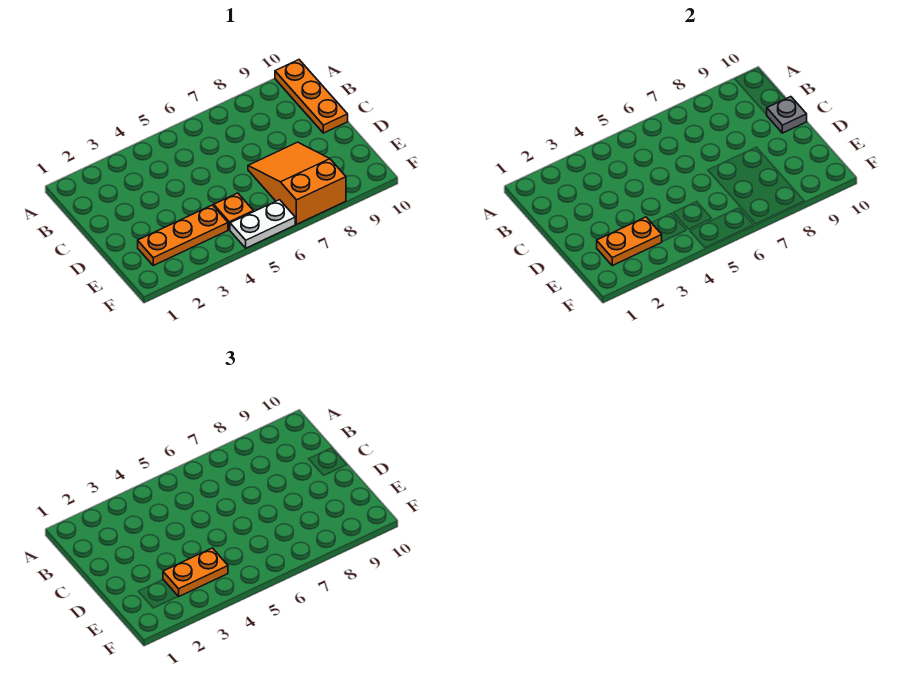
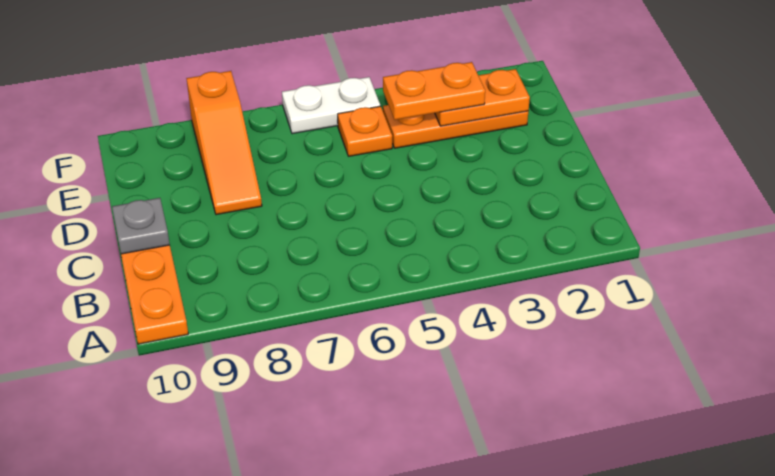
orange 2x3 slope [248,142,346,224] -> orange 1x3 slope [186,71,262,215]

